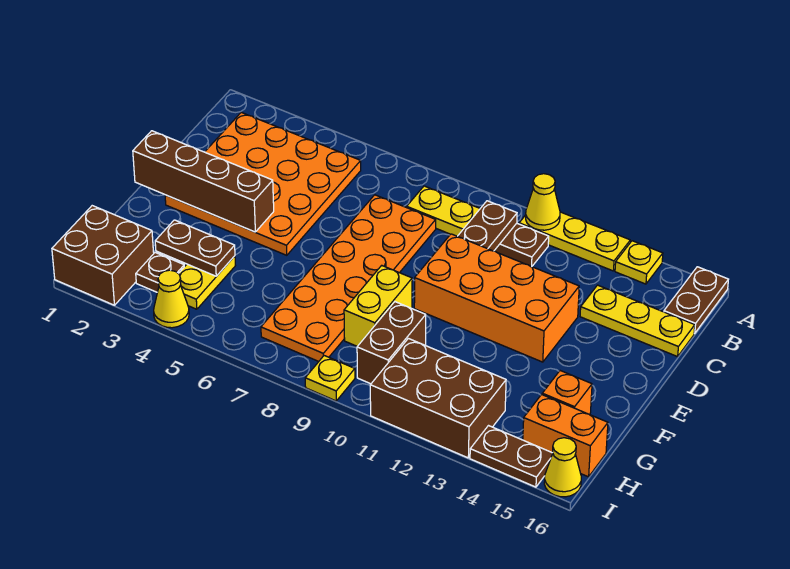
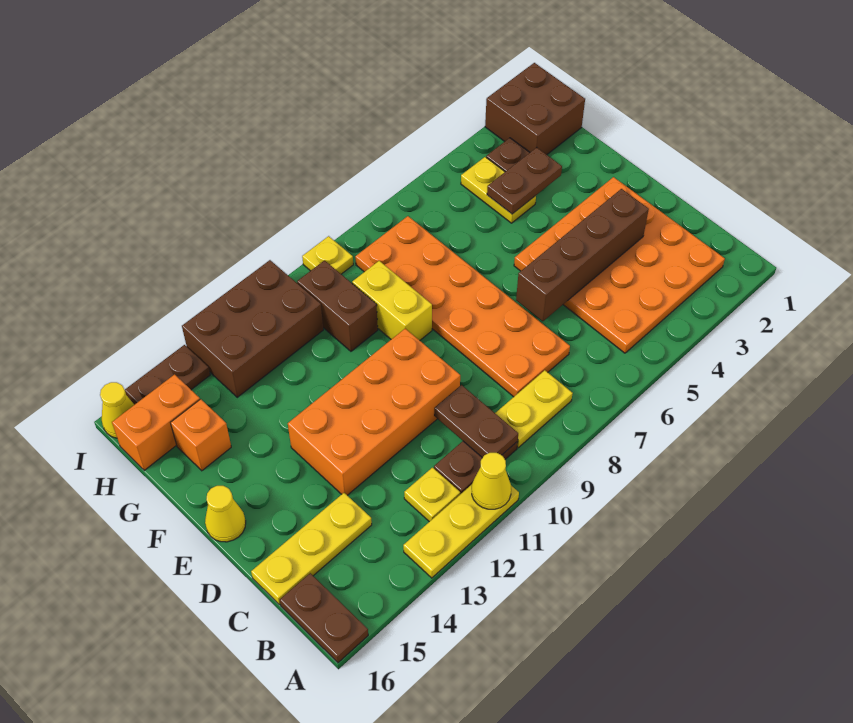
yellow 1x1 plate [615,241,663,284] -> yellow 1x1 plate moved to [404,468,460,522]
brown 1x4 brick [133,131,274,232] -> brown 1x4 brick moved to [516,189,649,321]
yellow 1x1 cone [154,270,189,328] -> yellow 1x1 cone moved to [205,486,246,542]

